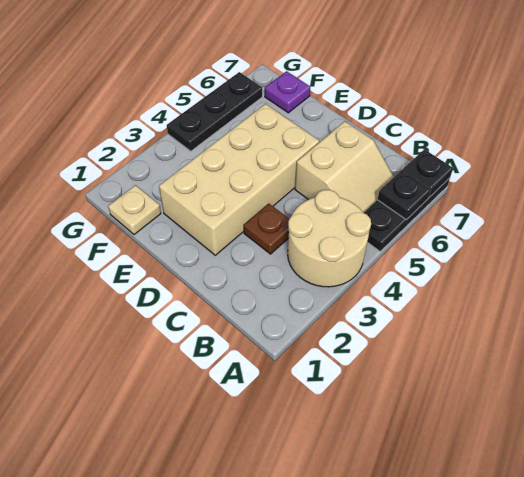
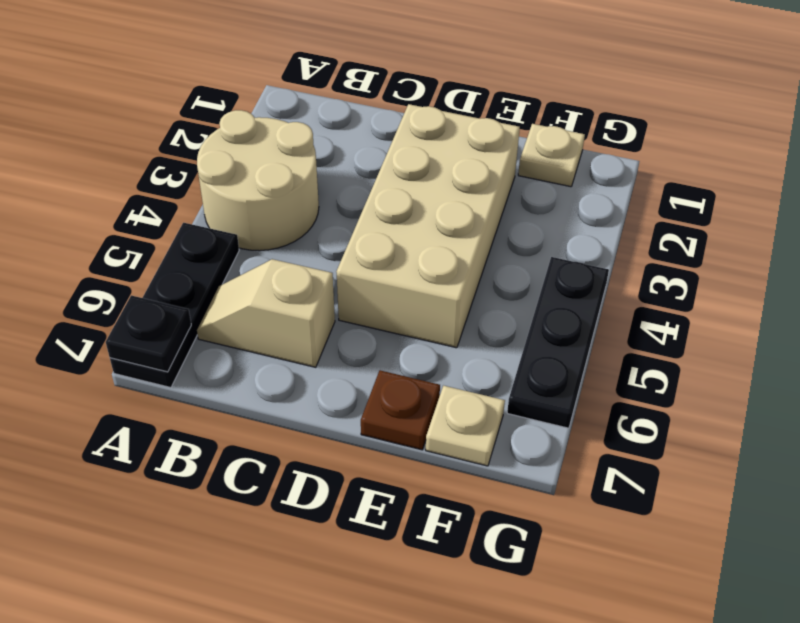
black 1x1 plate [378,170,431,219] -> none
tan 2x2 slope [295,121,394,213] -> tan 1x2 slope [197,259,335,367]
brown 1x1 plate [244,204,289,254] -> brown 1x1 plate moved to [361,370,440,450]
purple 1x1 plate [265,71,310,113] -> tan 1x1 plate [426,386,505,466]

